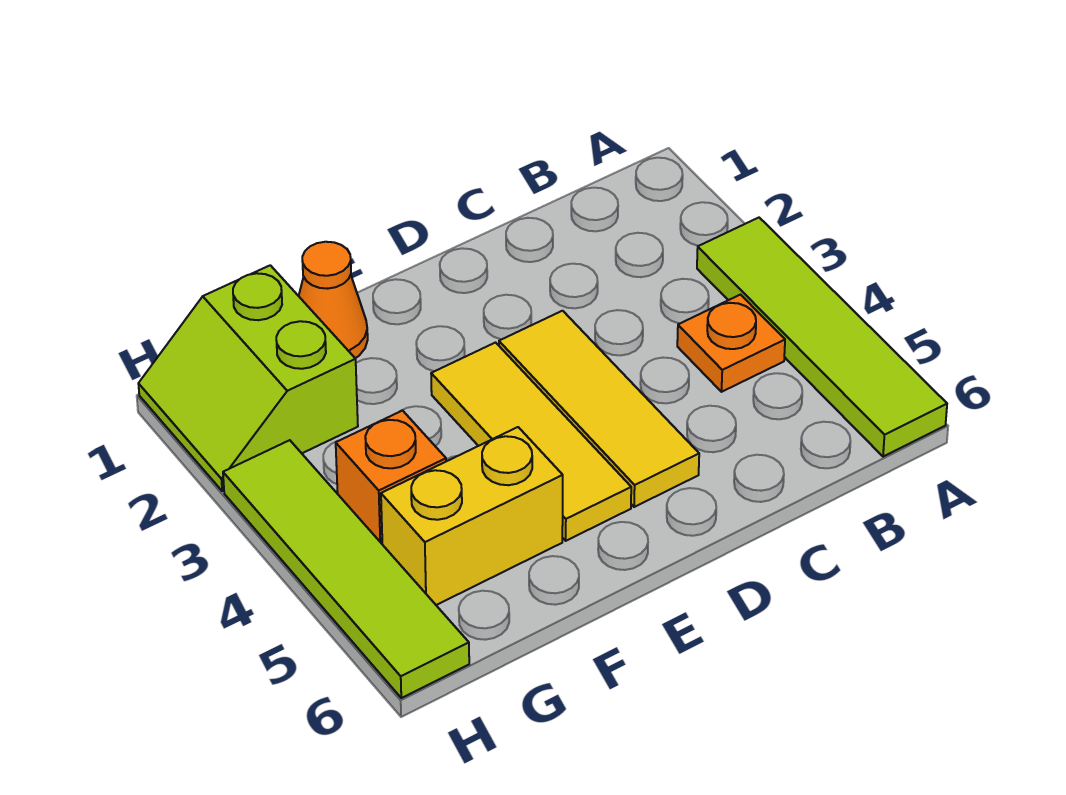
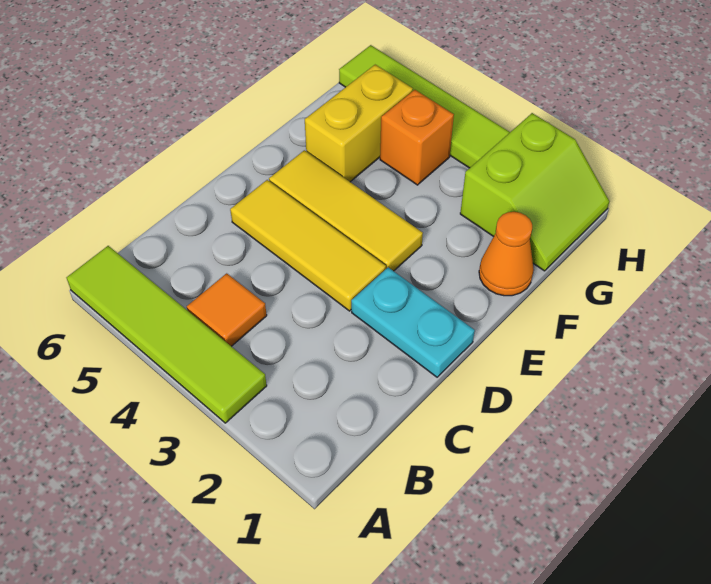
orange 1x1 plate [677,295,785,392] -> orange 1x1 tile [187,273,267,346]
none -> cyan 1x2 plate [351,268,475,377]
lime 2x2 slope [138,265,358,491] -> lime 2x2 slope turned to [460,113,609,271]

